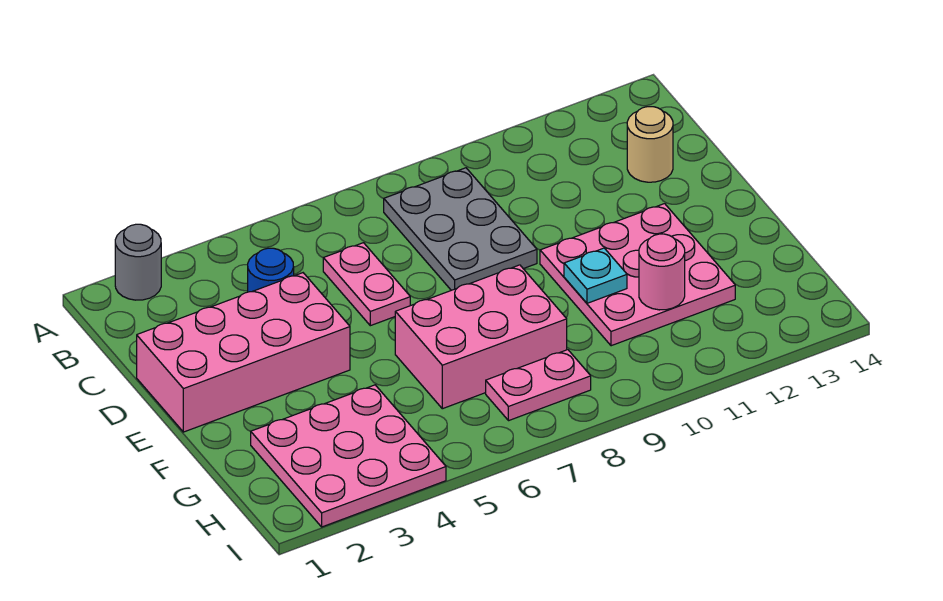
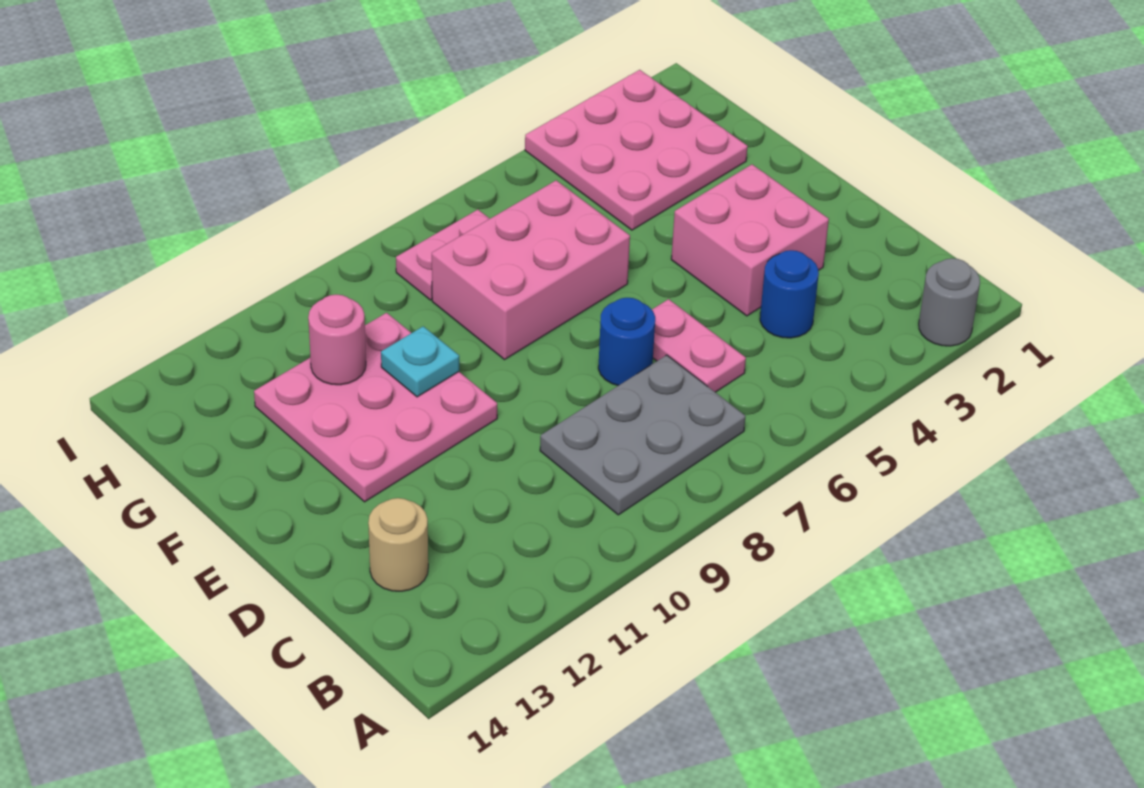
grey 2x3 plate [384,168,537,290] -> grey 2x3 plate turned to [540,355,745,515]
pink 2x4 brick [137,273,350,432] -> pink 2x2 brick [671,165,829,316]
none -> blue 1x1 round brick [598,298,655,386]

